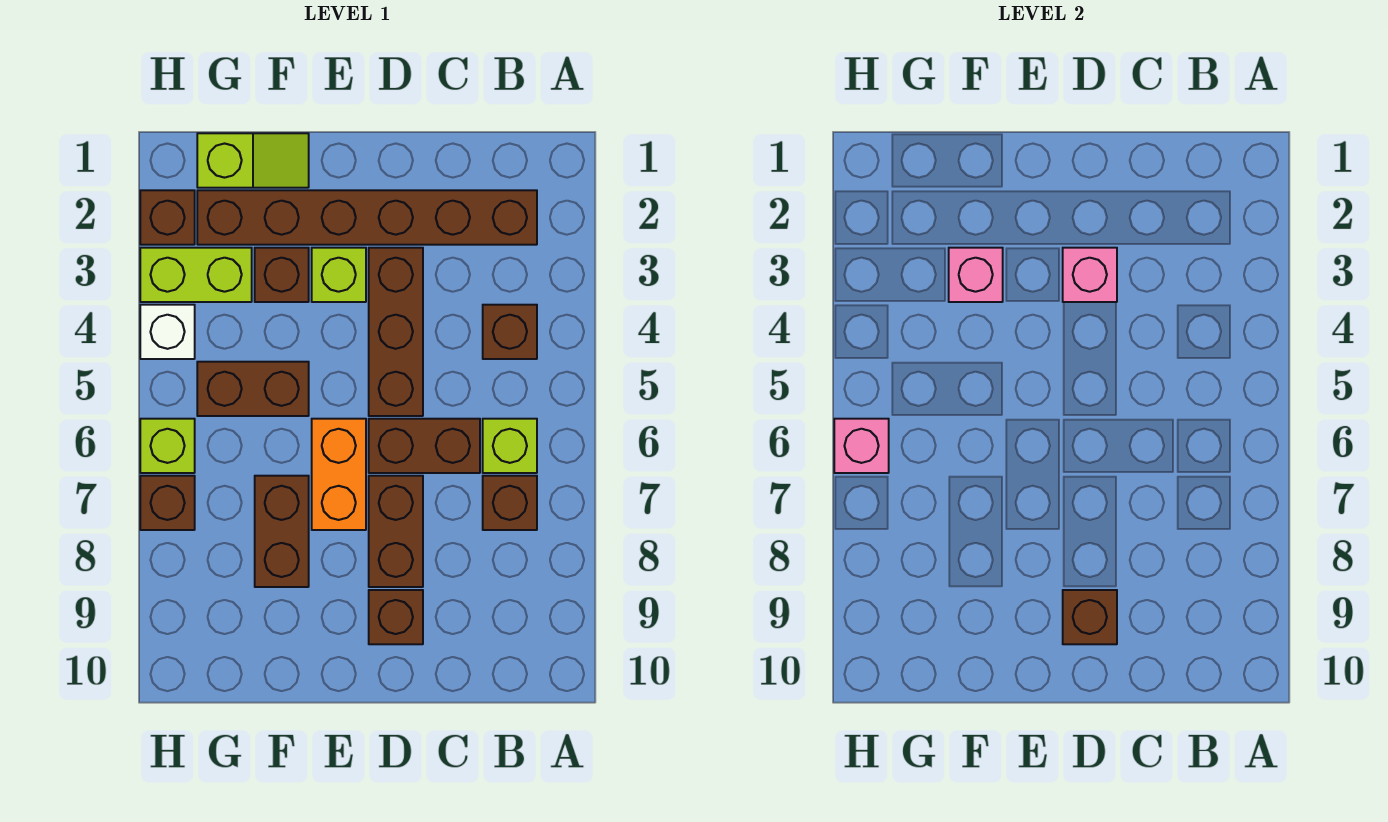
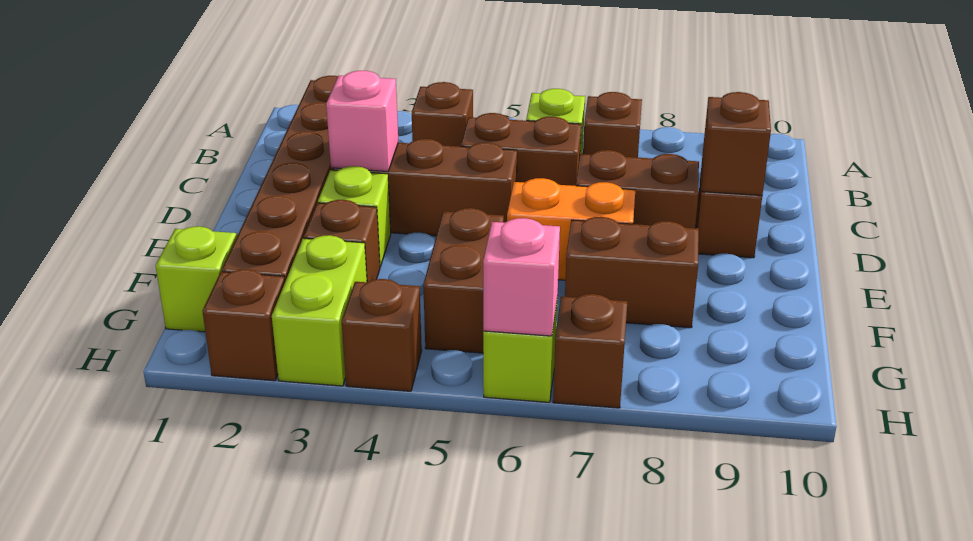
brown 1x2 brick [369,419,480,473] -> brown 1x2 brick turned to [461,113,581,186]
pink 1x1 brick [949,248,1003,302] -> none
white 1x1 brick [140,305,195,359] -> brown 1x1 brick [342,279,422,391]

